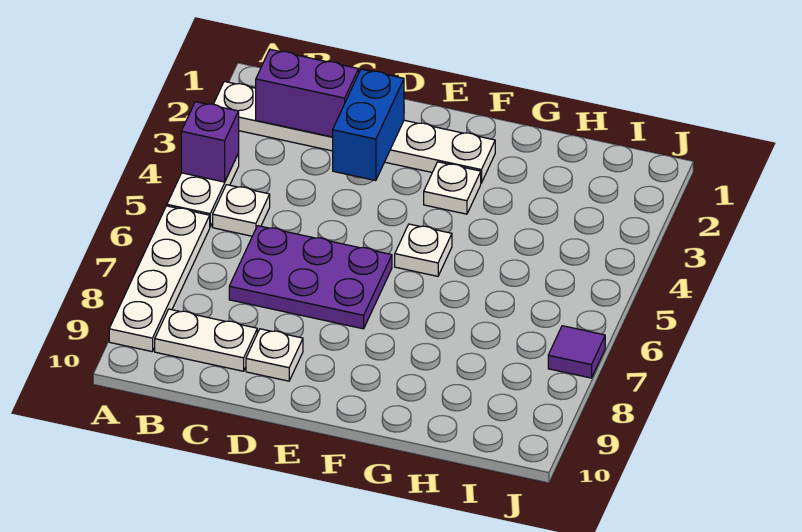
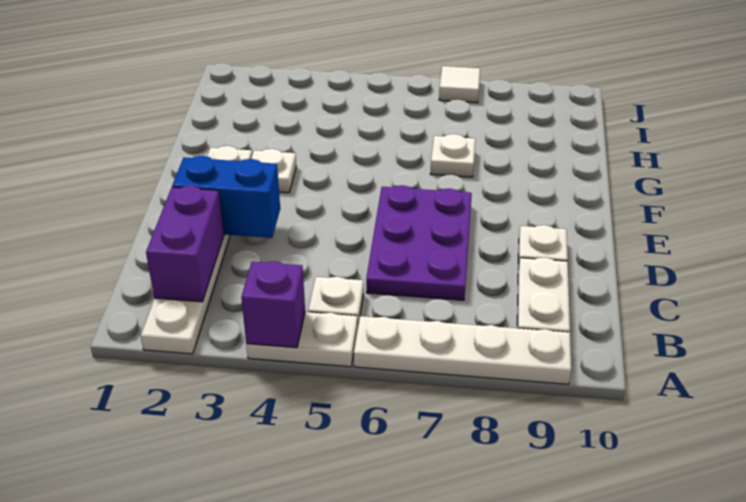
white 1x1 plate [395,224,452,276] -> white 1x1 plate moved to [430,134,475,177]
purple 1x1 tile [548,326,605,378] -> white 1x1 tile [439,66,480,103]

